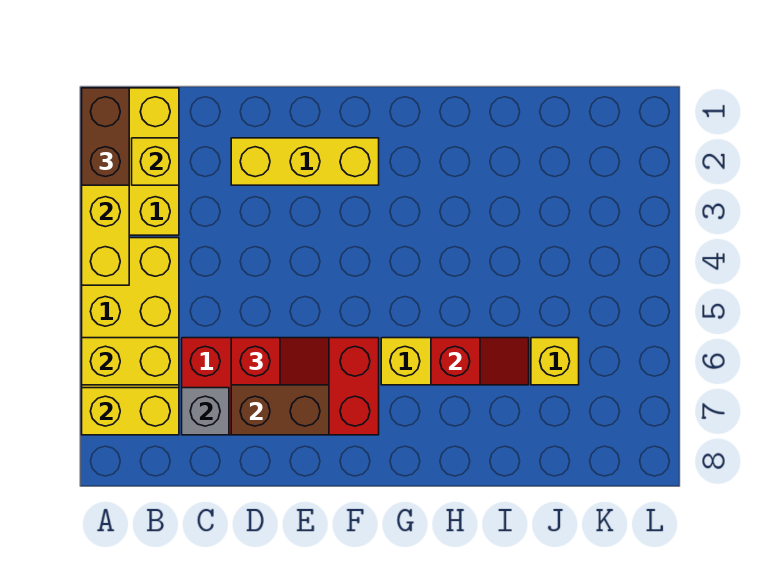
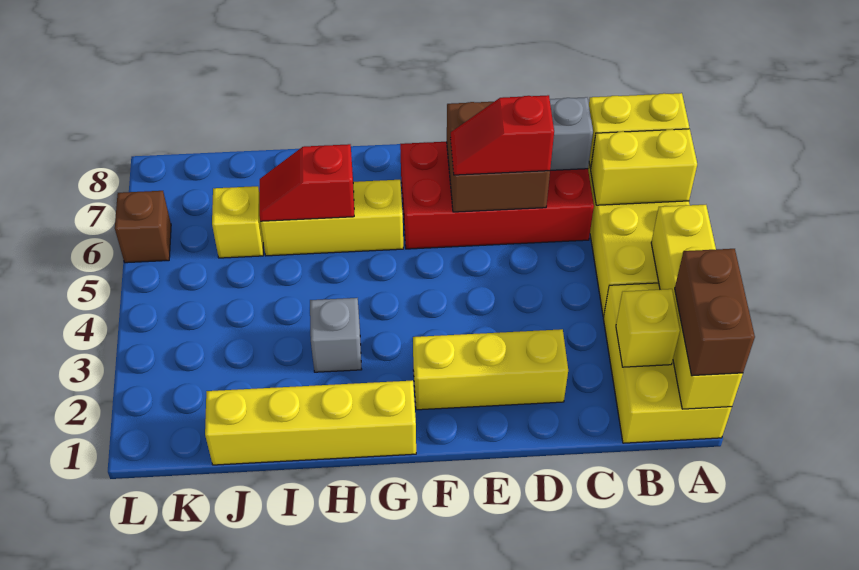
none -> yellow 1x4 brick [205,380,416,465]
none -> grey 1x1 brick [310,298,362,372]
none -> brown 1x1 brick [115,191,171,263]

